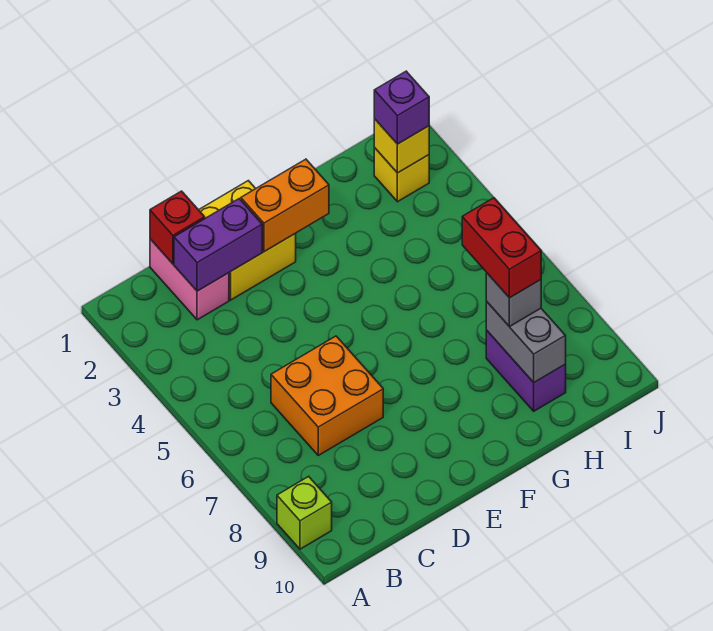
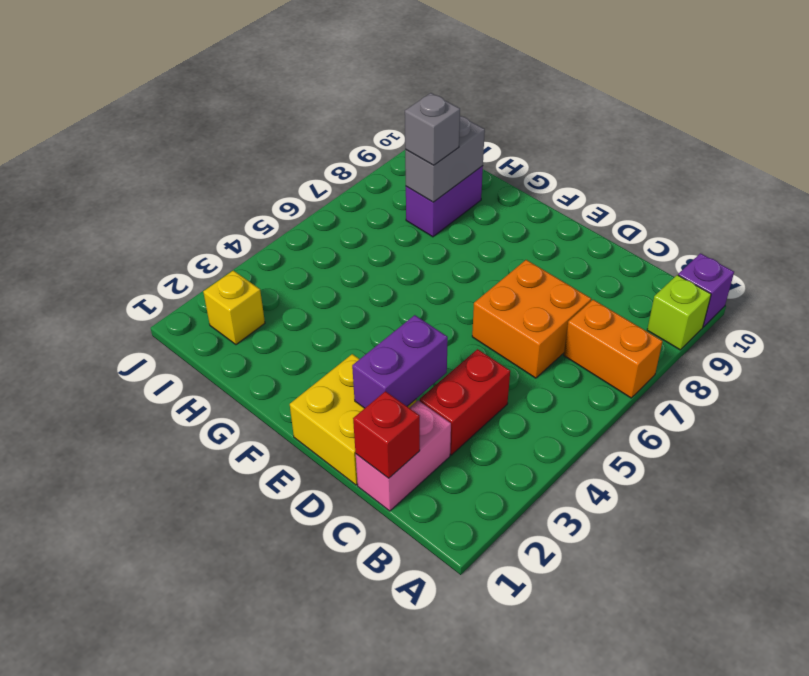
purple 1x2 brick [174,199,262,291] -> purple 1x2 brick turned to [352,315,448,408]
orange 1x2 brick [241,159,329,252] -> orange 1x2 brick moved to [564,300,663,398]
red 1x2 brick [462,198,541,298] -> red 1x2 brick moved to [420,349,510,455]
yellow 1x1 brick [374,119,429,173] -> none
purple 1x1 brick [374,71,429,144] -> purple 1x1 brick moved to [678,253,734,327]

